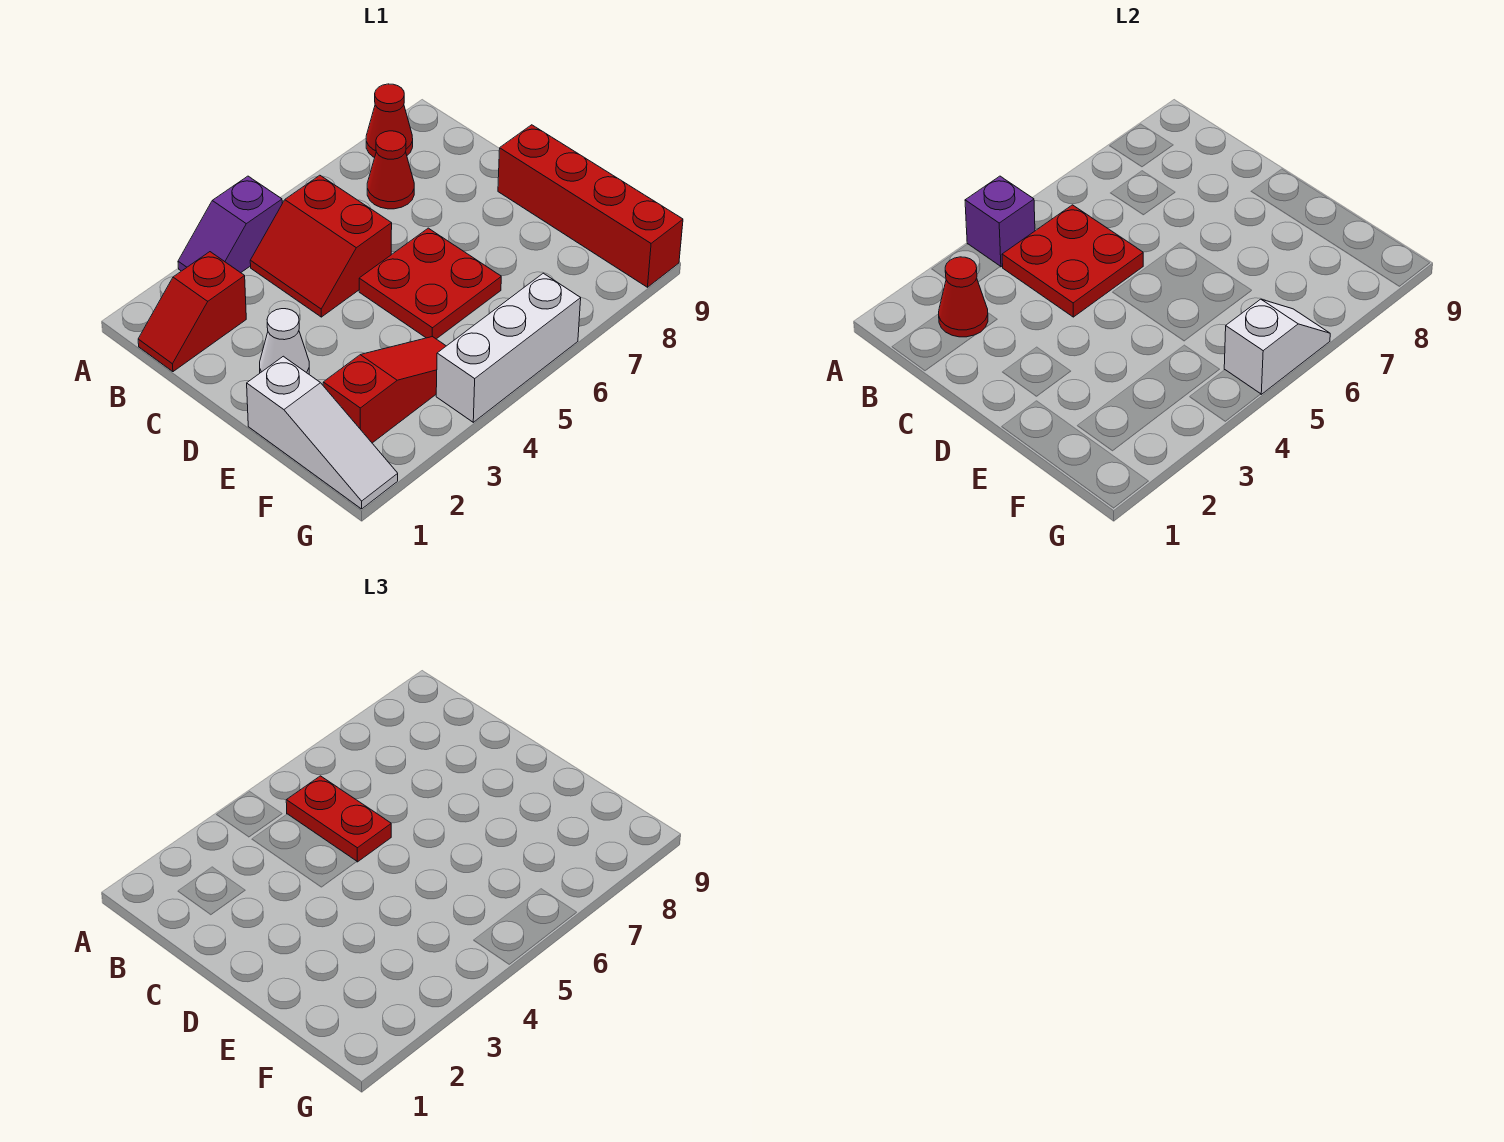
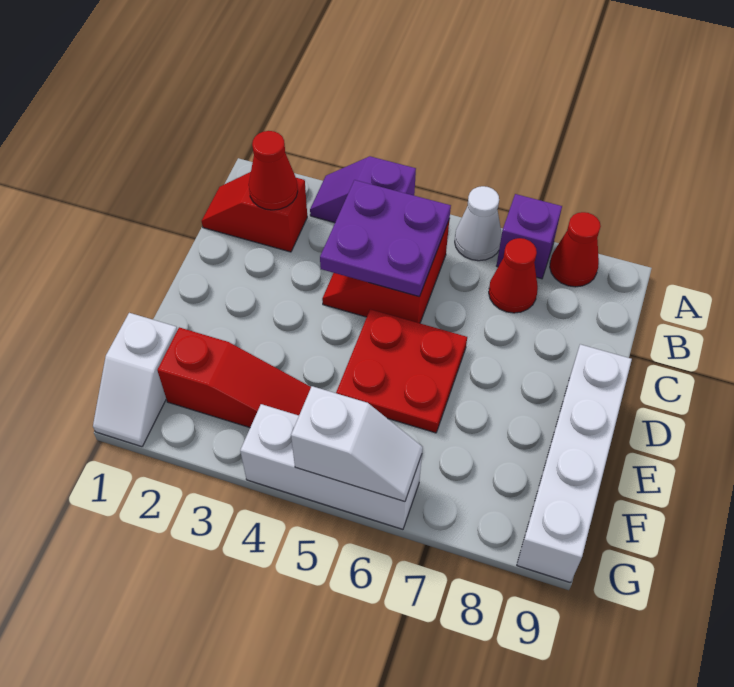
purple 1x1 brick [965,176,1035,267] -> purple 1x1 brick moved to [497,194,562,279]
red 2x2 plate [1002,205,1143,317] -> purple 2x2 plate [320,180,451,297]
red 1x2 plate [286,776,391,862] -> none
white 1x1 cone [260,309,309,374] -> white 1x1 cone moved to [455,186,502,261]
red 1x4 brick [498,125,683,287] -> white 1x4 brick [517,344,632,583]
white 1x3 slope [247,356,398,509] -> white 1x2 slope [93,313,177,447]

